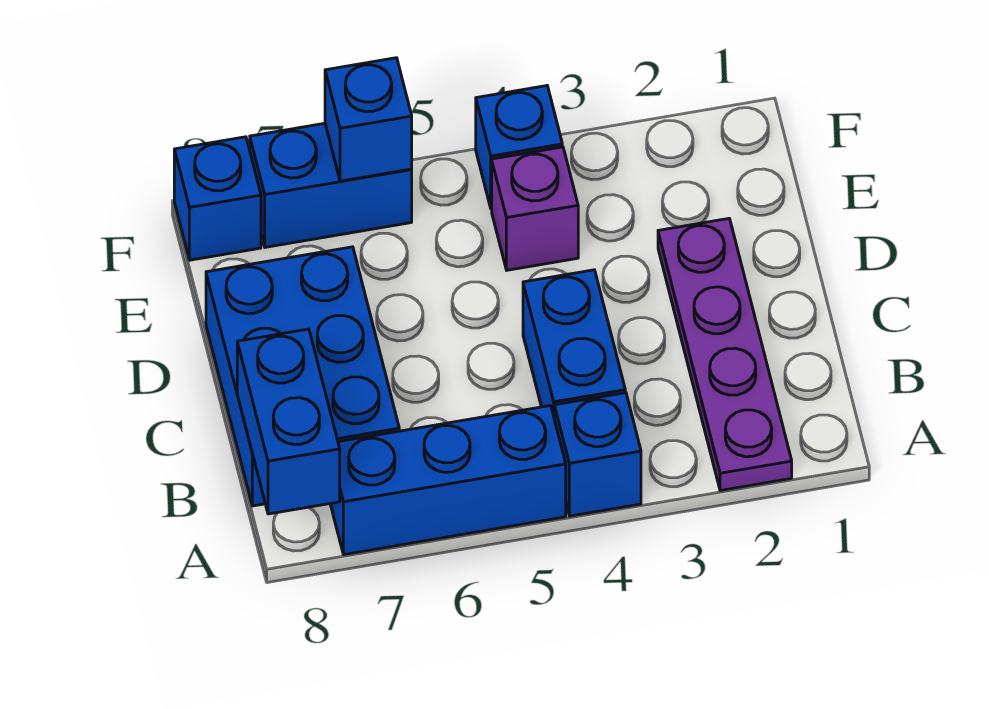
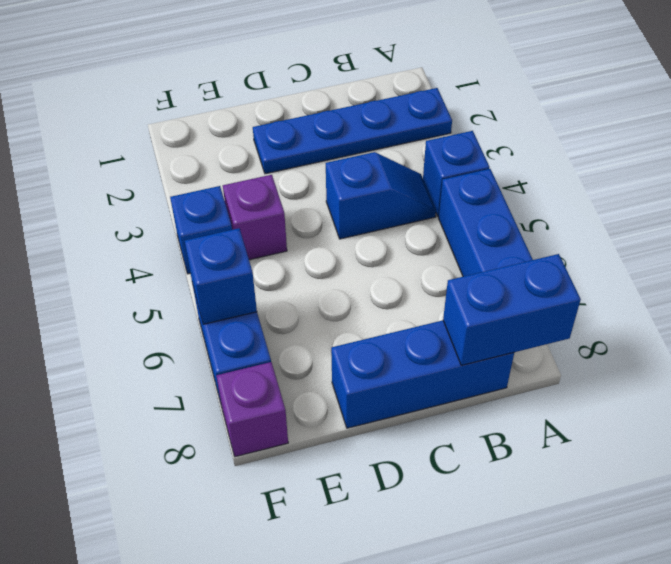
purple 1x4 plate [658,219,792,491] -> blue 1x4 plate [253,88,452,174]
blue 1x2 brick [523,270,625,416] -> blue 1x2 slope [326,152,436,239]
blue 2x3 brick [206,247,399,506] -> blue 1x3 brick [331,320,514,428]
blue 1x1 brick [174,137,261,260] -> purple 1x1 brick [216,362,288,457]

